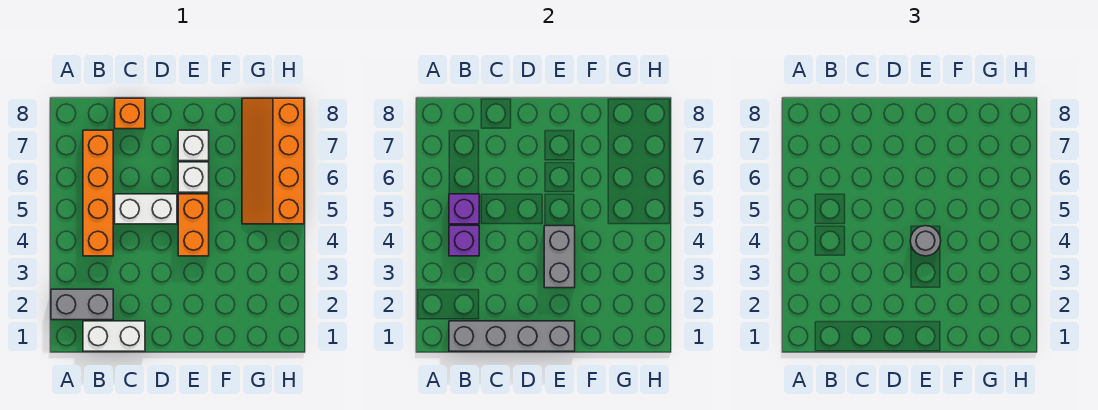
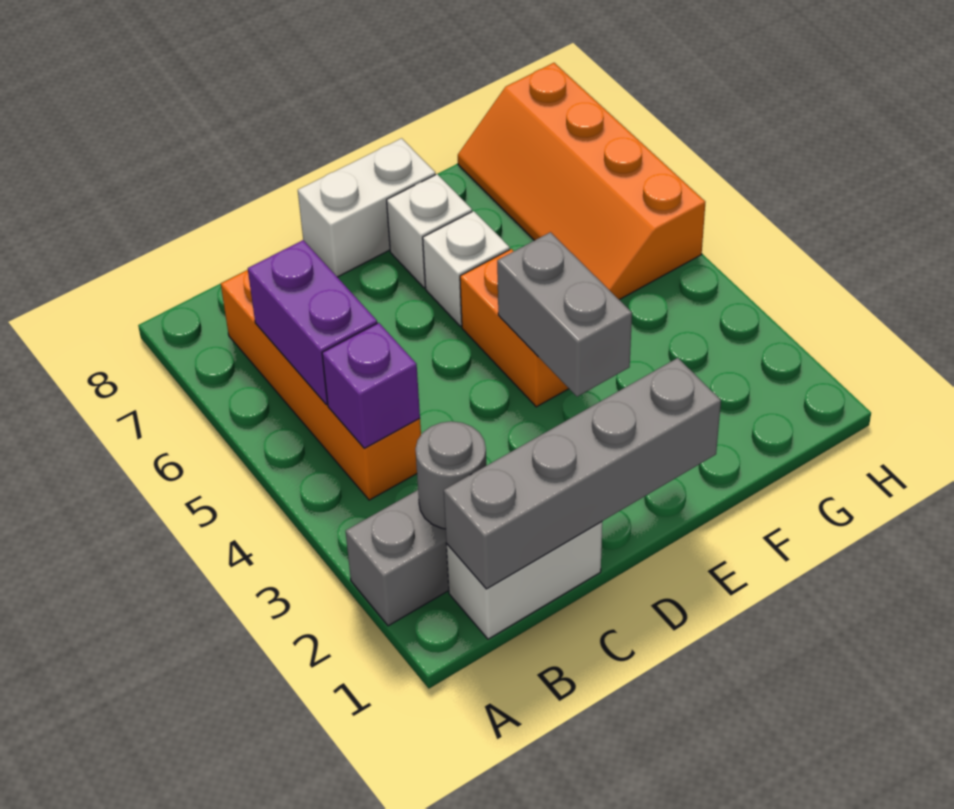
purple 1x1 brick [449,194,479,224] -> purple 1x2 brick [248,240,377,405]
white 1x2 brick [115,194,177,224] -> white 1x2 brick moved to [298,138,436,277]
orange 1x1 brick [115,98,145,129] -> none
grey 1x1 round brick [910,226,941,256] -> grey 1x1 round brick moved to [415,421,486,529]

